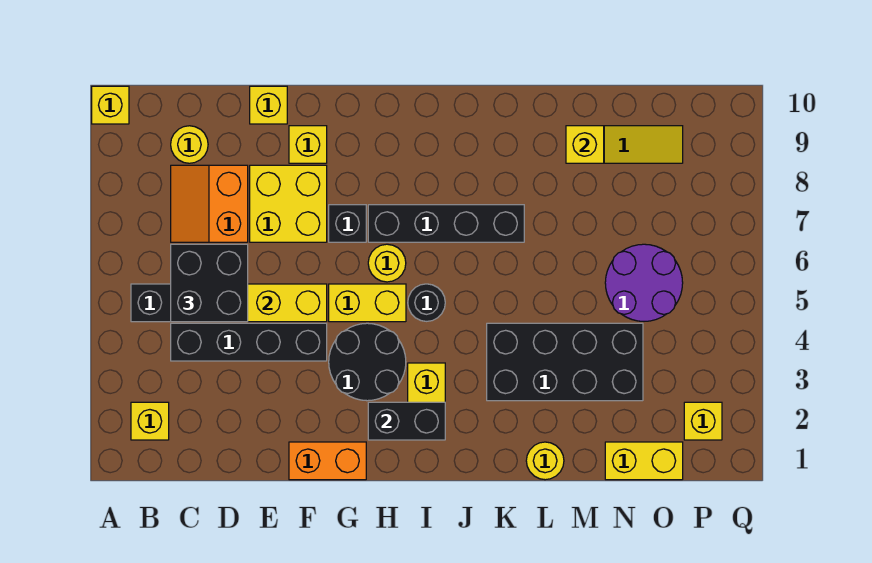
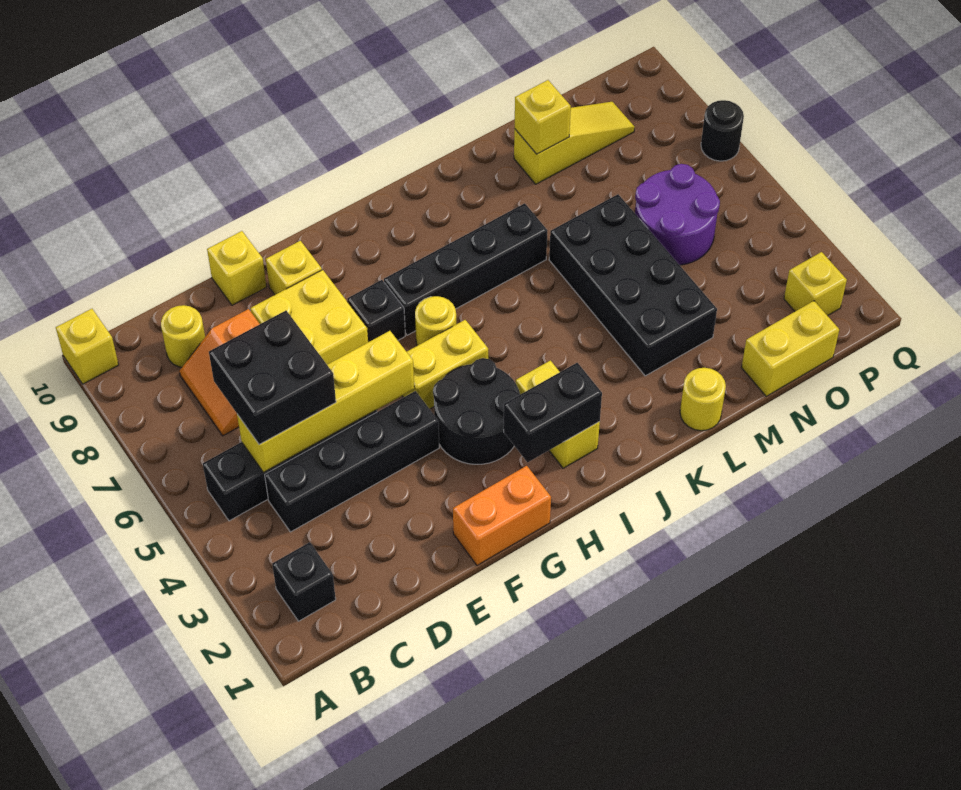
yellow 1x1 brick [131,402,169,440] -> black 1x1 brick [272,542,336,621]
black 1x1 round brick [408,284,445,321] -> black 1x1 round brick moved to [701,100,744,161]
black 2x4 brick [487,323,643,401] -> black 2x4 brick turned to [549,194,717,376]

